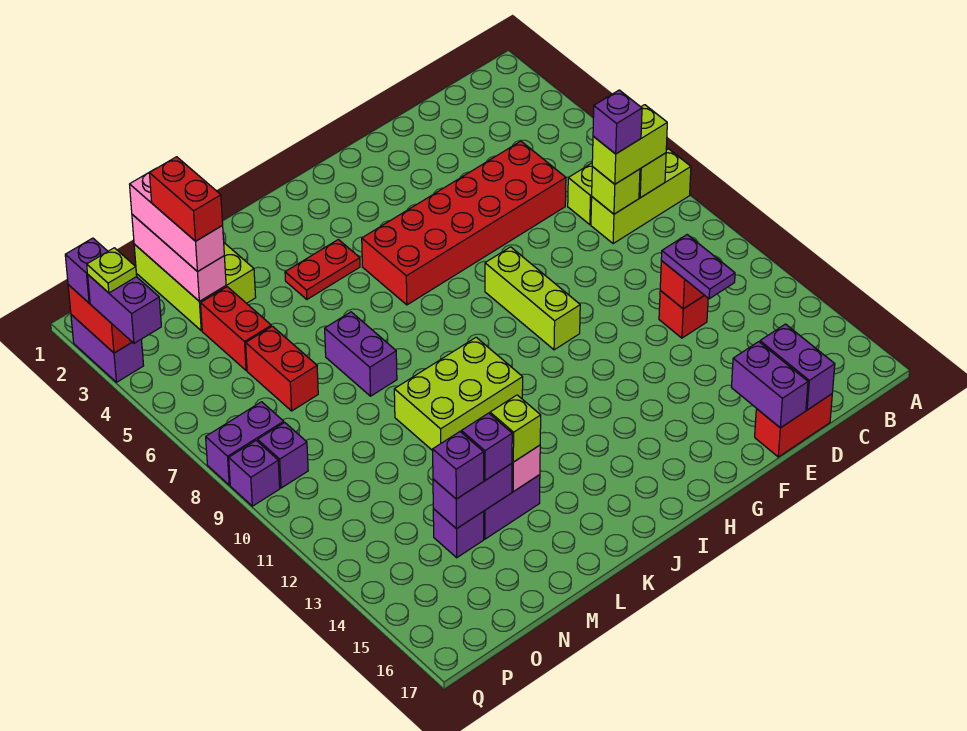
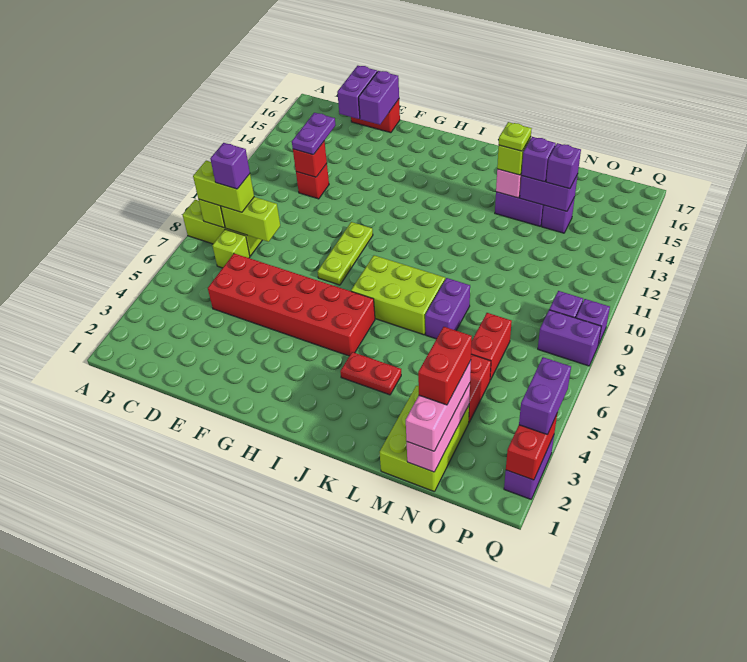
lime 1x1 brick [592,167,640,214] -> lime 1x2 brick [221,197,280,242]
lime 1x3 brick [485,247,580,350] -> lime 1x3 plate [318,222,373,285]
lime 2x3 brick [394,337,523,451] -> lime 2x3 brick moved to [351,255,445,335]
purple 1x1 brick [65,238,108,303] -> none
lime 1x1 plate [87,248,137,293] -> lime 1x1 plate moved to [499,122,532,151]

